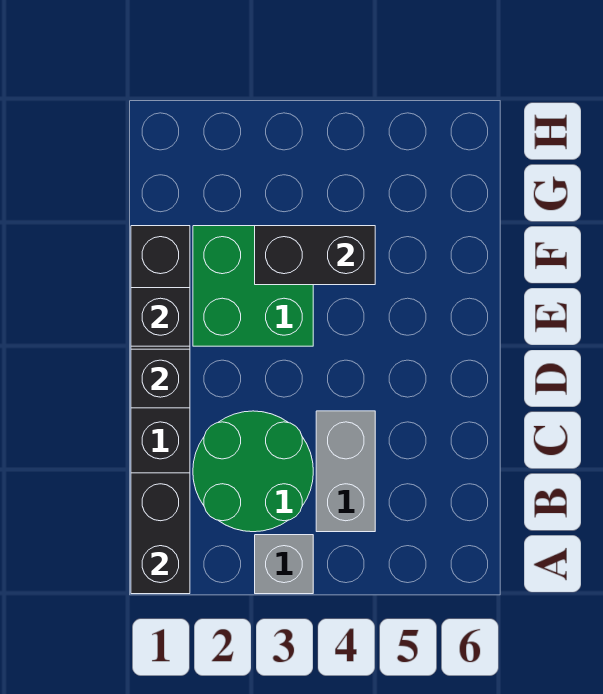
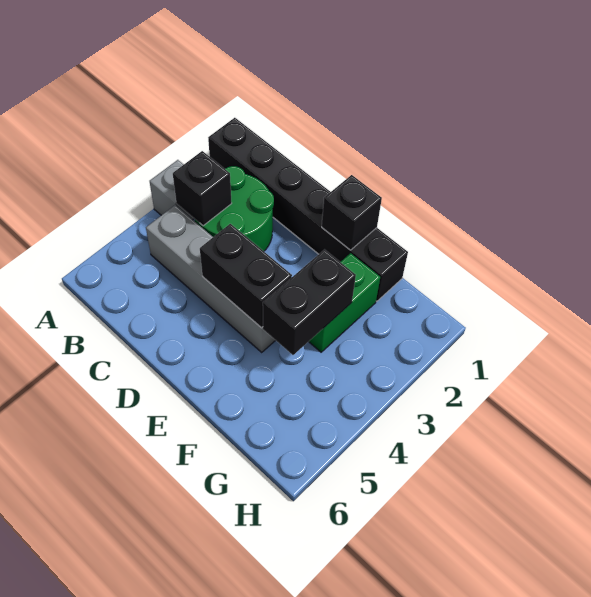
black 1x2 brick [131,473,190,594] -> black 1x2 brick moved to [200,224,292,328]
grey 1x2 brick [316,411,375,532] -> grey 1x4 brick [146,205,276,352]
black 1x1 brick [131,349,190,408] -> black 1x1 brick moved to [173,151,232,226]
green 2x2 brick [193,226,313,346] -> green 1x2 brick [309,253,380,352]

